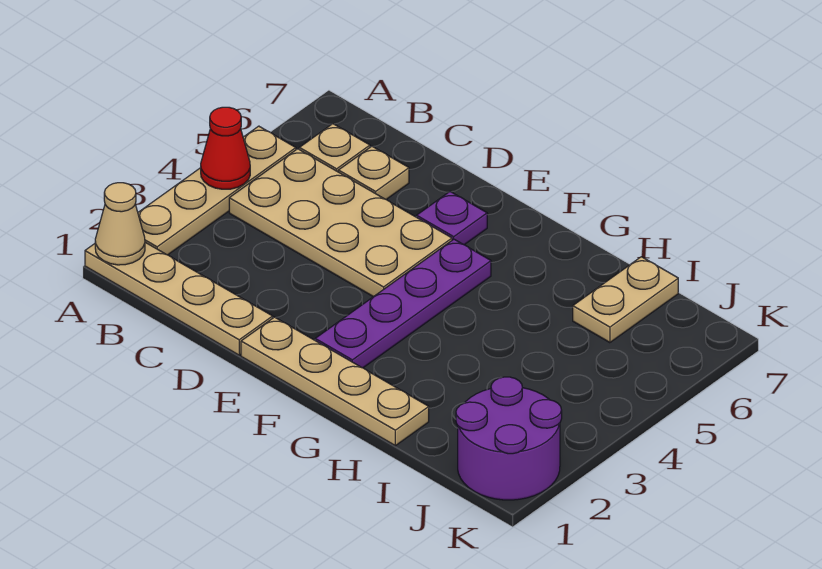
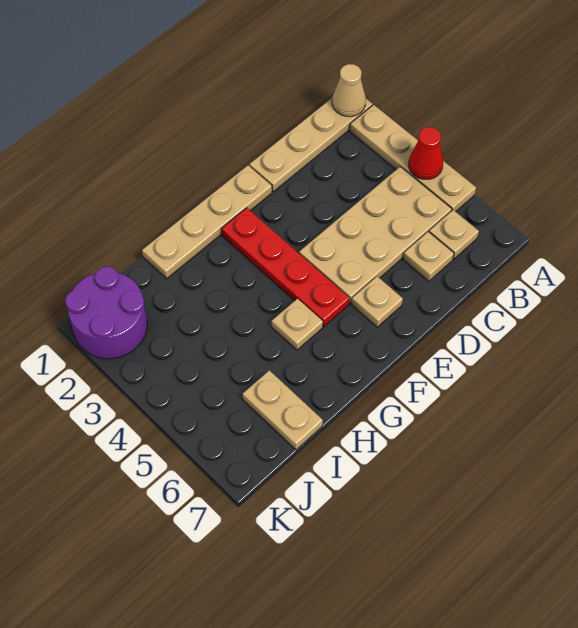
purple 1x1 plate [417,192,487,245] -> tan 1x1 plate [352,276,403,327]
purple 1x4 plate [315,239,491,368] -> red 1x4 plate [222,208,350,327]
none -> tan 1x1 plate [272,299,323,350]

